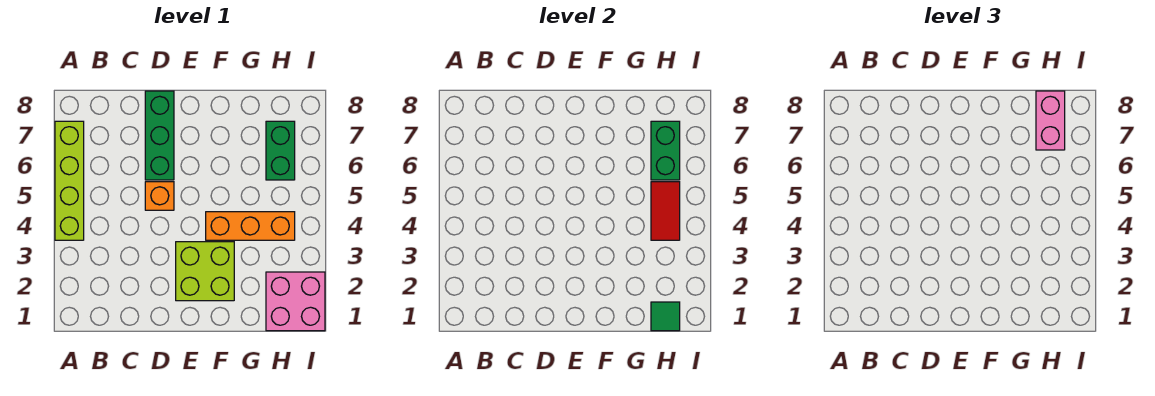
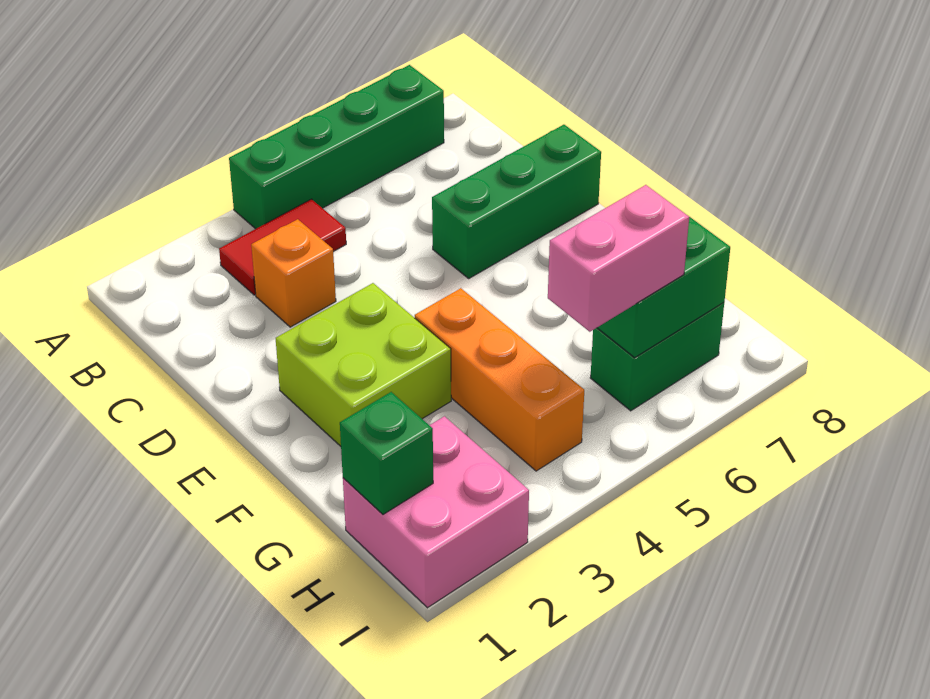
lime 1x4 brick [55,121,84,240] -> green 1x4 brick [229,65,444,229]
orange 1x1 brick [145,182,174,210] -> orange 1x1 brick moved to [251,219,336,327]
green 1x1 tile [651,302,680,331] -> green 1x1 brick [340,392,433,514]
red 1x2 tile [651,182,680,240] -> red 1x2 tile moved to [219,199,346,295]
pink 1x2 brick [1036,91,1065,150] -> pink 1x2 brick moved to [548,185,689,332]

